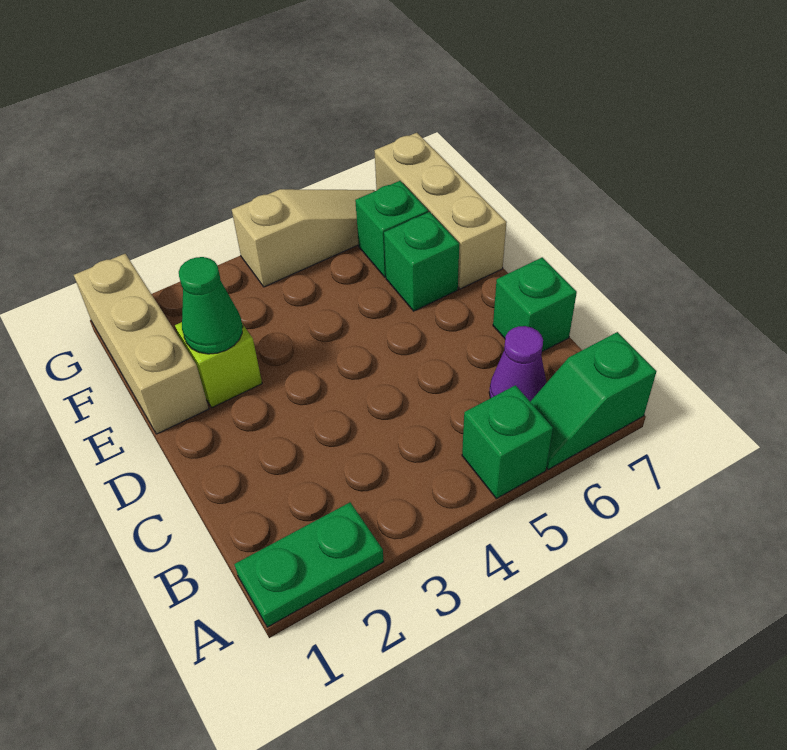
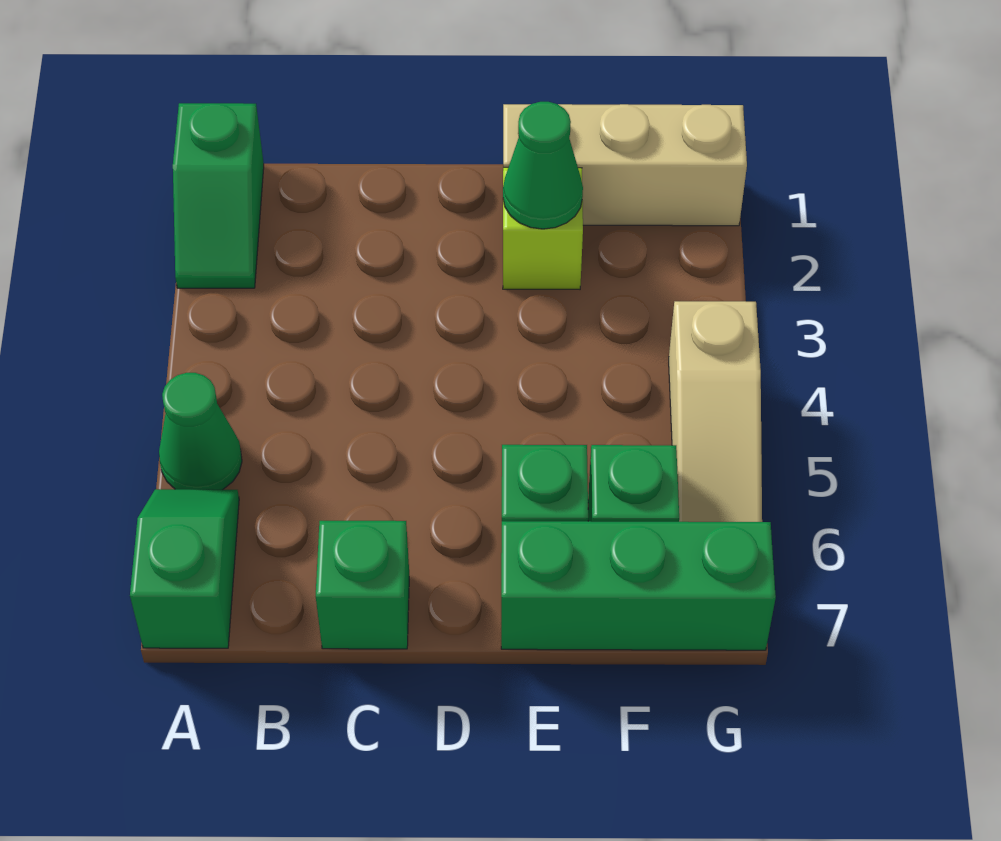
green 1x2 plate [234,502,384,627] -> green 1x2 slope [173,103,264,288]
green 1x1 brick [462,385,553,499] -> green 1x1 cone [159,373,242,490]
purple 1x1 cone [489,326,546,401] -> none
tan 1x3 brick [374,133,507,289] -> green 1x3 brick [501,521,776,650]

